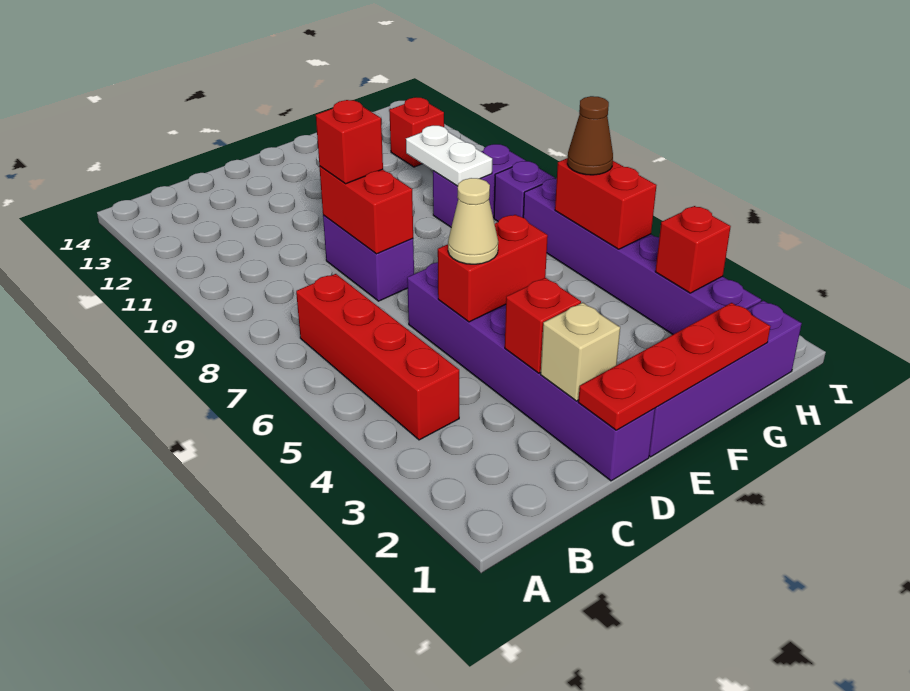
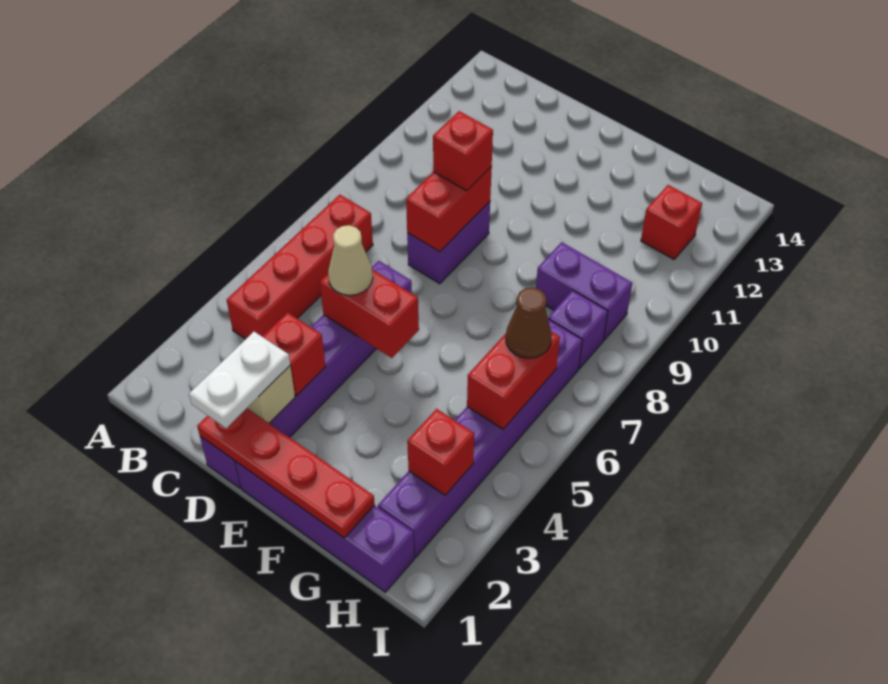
white 1x2 plate [406,126,492,186] -> white 1x2 plate moved to [189,332,290,428]

